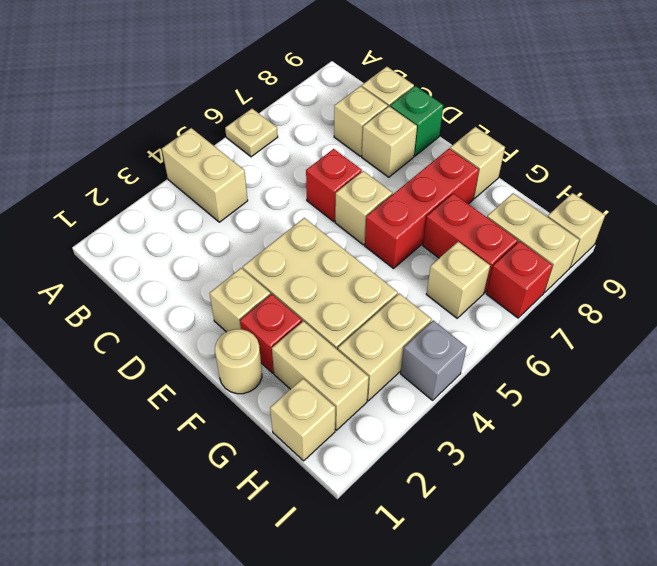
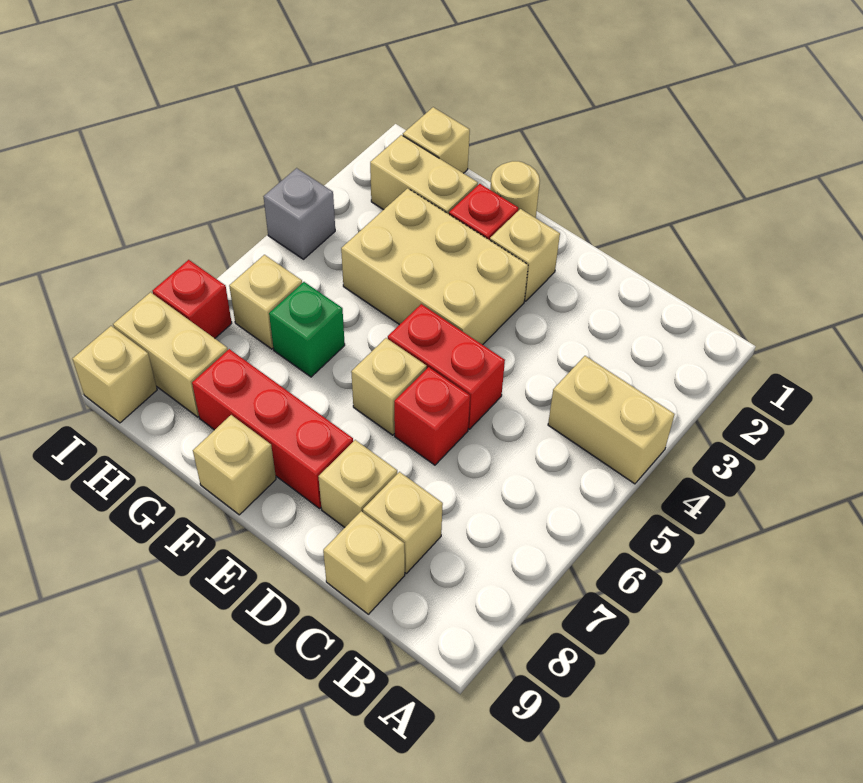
tan 1x1 plate [225,109,278,157] -> none
green 1x1 brick [390,86,443,156] -> green 1x1 brick moved to [269,282,345,377]
red 1x3 brick [365,149,479,268] -> red 1x3 brick turned to [192,349,353,508]
red 1x2 brick [423,194,518,293] -> red 1x2 brick moved to [388,304,505,429]
tan 1x2 brick [338,293,432,401] -> none

